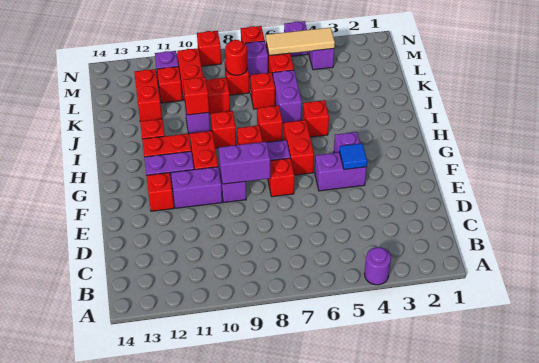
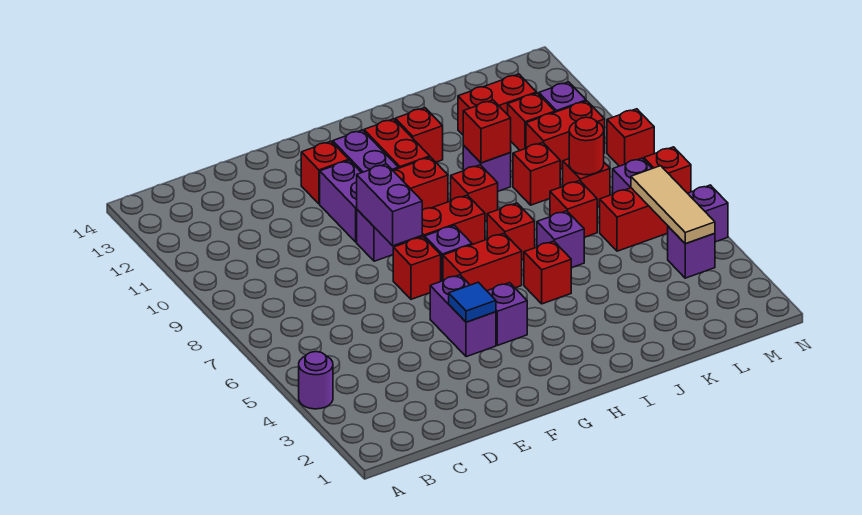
purple 1x2 brick [273,70,302,123] -> purple 1x1 brick [537,211,584,268]

